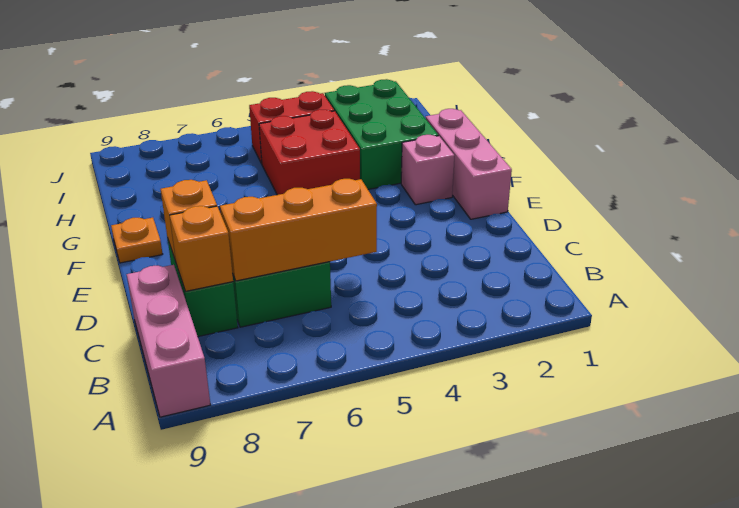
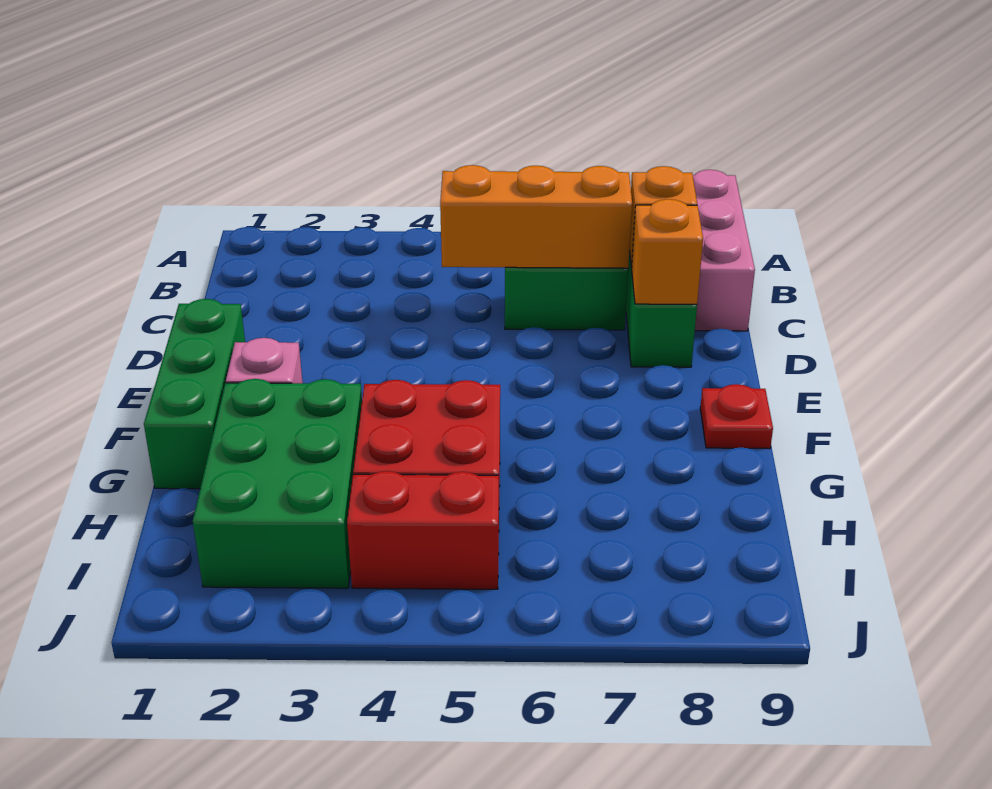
pink 1x3 brick [426,109,512,219] -> green 1x3 brick [144,299,245,489]
orange 1x1 plate [111,218,162,263] -> red 1x1 plate [700,384,773,449]

